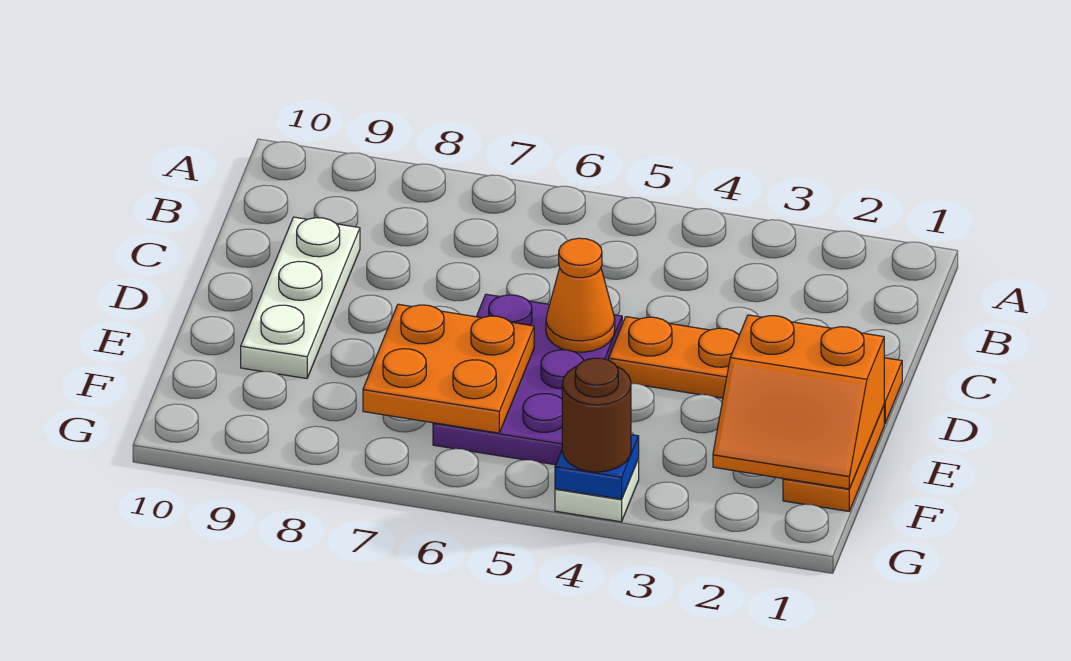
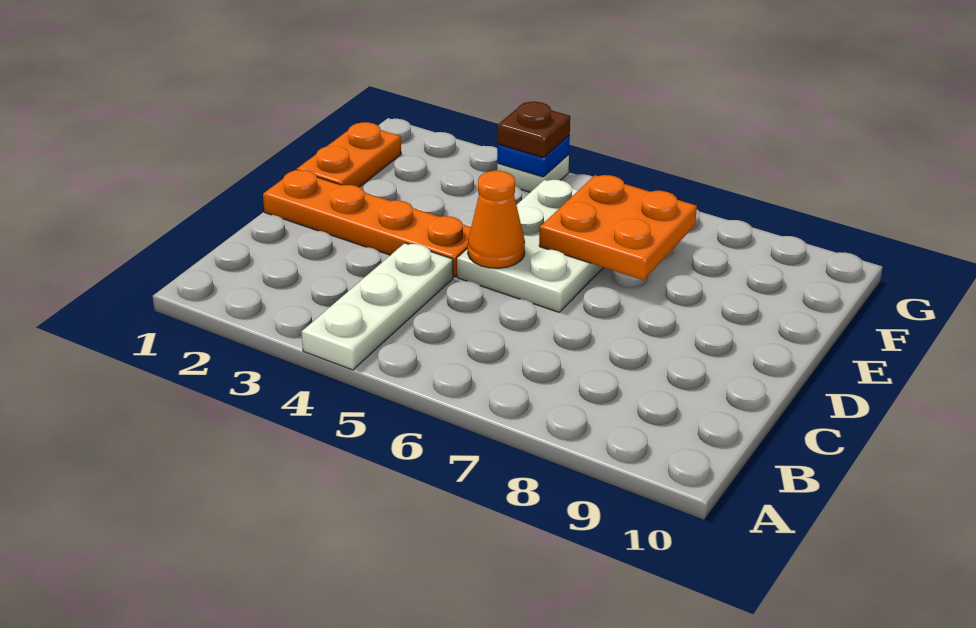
white 1x3 plate [241,217,360,379] -> white 1x3 plate moved to [302,243,453,370]
purple 2x3 plate [433,294,622,465] -> white 2x3 plate [457,180,604,312]
orange 2x2 slope [713,315,884,489] -> none
brown 1x1 round brick [562,358,631,472] -> brown 1x1 plate [497,102,570,157]

